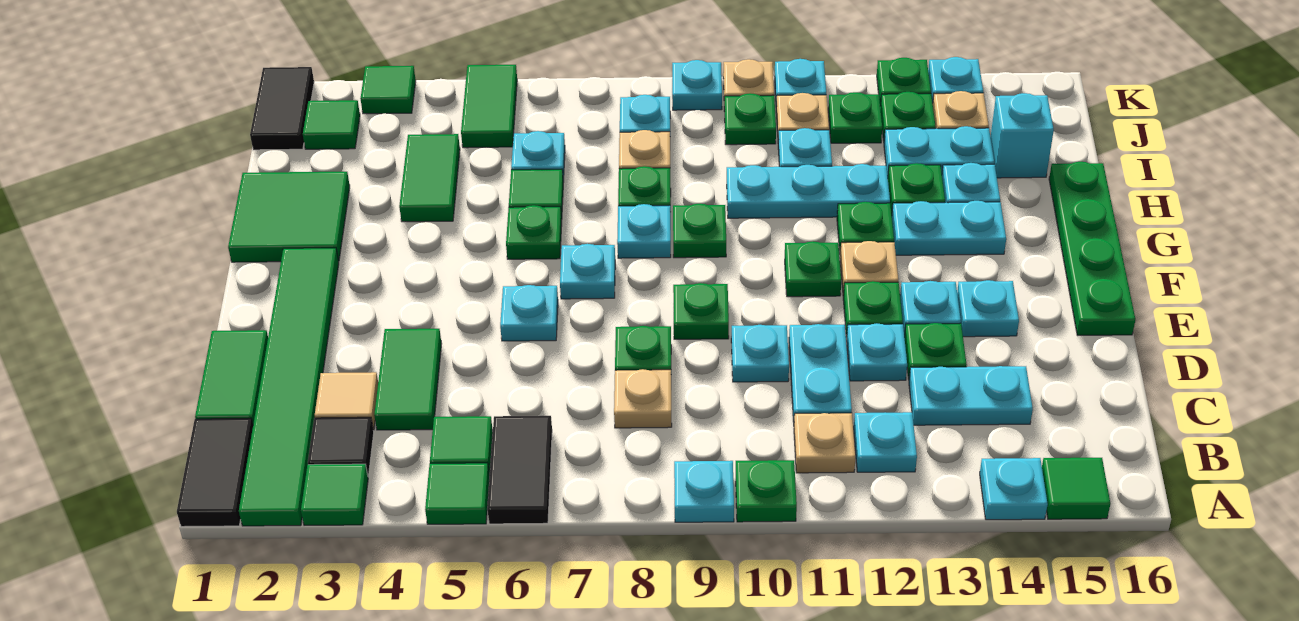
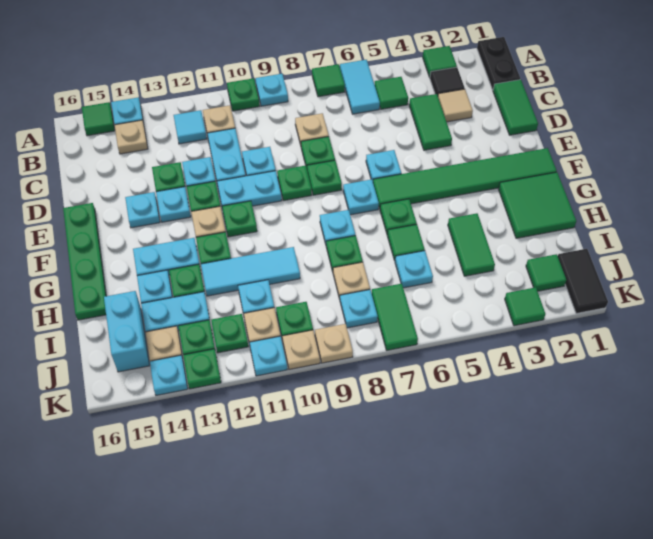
black 1x2 tile [177,418,253,527] -> black 1x2 plate [477,37,520,90]
green 1x6 tile [239,248,339,526] -> green 1x6 tile turned to [373,148,557,209]
green 1x1 tile [425,463,489,524] -> green 1x1 tile moved to [312,64,345,97]
black 1x2 tile [487,416,552,524] -> cyan 1x2 tile [340,60,380,114]
cyan 1x1 plate [854,412,917,472] -> cyan 1x1 tile [174,110,207,144]
none -> tan 1x1 plate [115,120,148,154]
cyan 1x2 plate [909,366,1033,425] -> cyan 1x2 plate moved to [217,171,282,206]
green 1x1 plate [673,204,726,258] -> green 1x1 plate moved to [307,160,342,195]
cyan 1x3 plate [727,164,890,218] -> cyan 1x3 tile [201,247,300,296]
cyan 1x1 brick [991,93,1054,178] -> cyan 1x2 brick [104,291,150,372]
green 1x2 tile [461,65,517,148] -> green 1x2 tile moved to [372,284,418,350]
cyan 1x1 plate [672,60,722,110] -> tan 1x1 plate [315,324,353,363]

